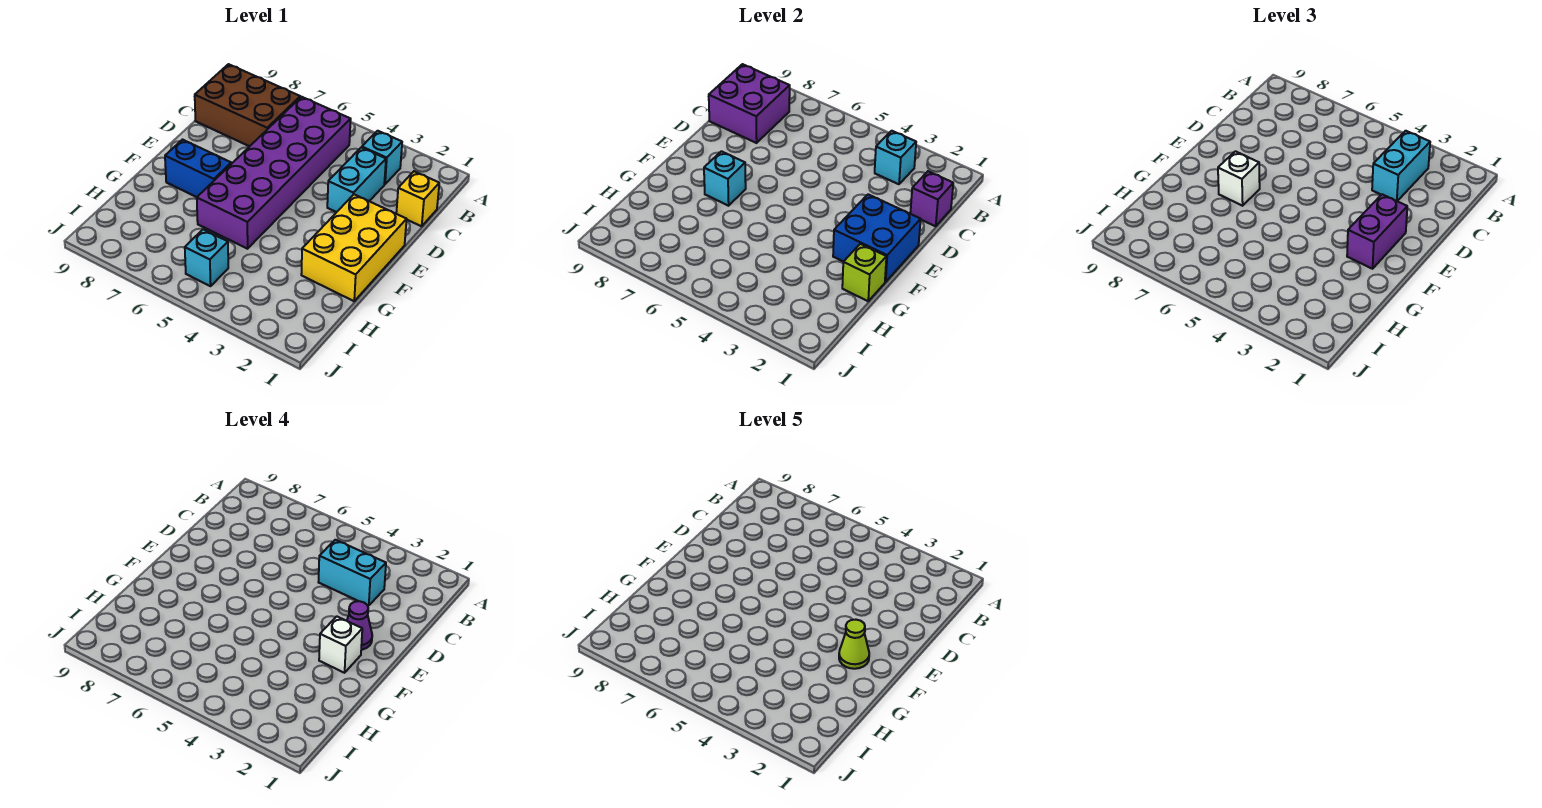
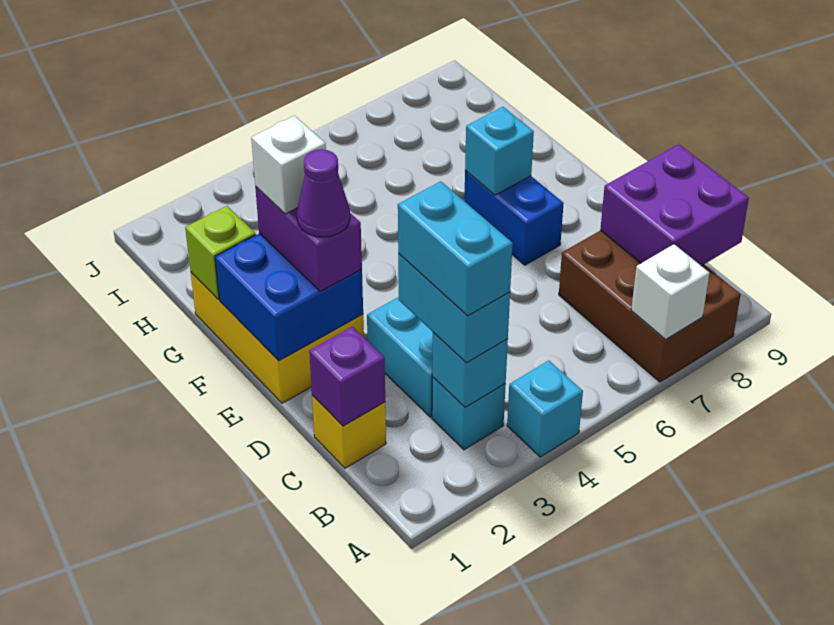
purple 2x6 brick [197,97,351,249] -> none
brown 2x3 brick [195,64,300,146] -> brown 2x3 brick turned to [559,230,741,382]
cyan 1x2 brick [319,540,386,606] -> cyan 1x2 brick turned to [398,181,513,316]
lime 1x1 cone [839,620,869,669] -> none
blue 1x2 brick [165,140,231,197] -> blue 1x2 brick turned to [464,170,564,265]
white 1x1 brick [1218,151,1260,206] -> white 1x1 brick moved to [631,244,709,340]
cyan 1x1 brick [185,229,228,286] -> cyan 1x1 brick moved to [507,361,583,457]

